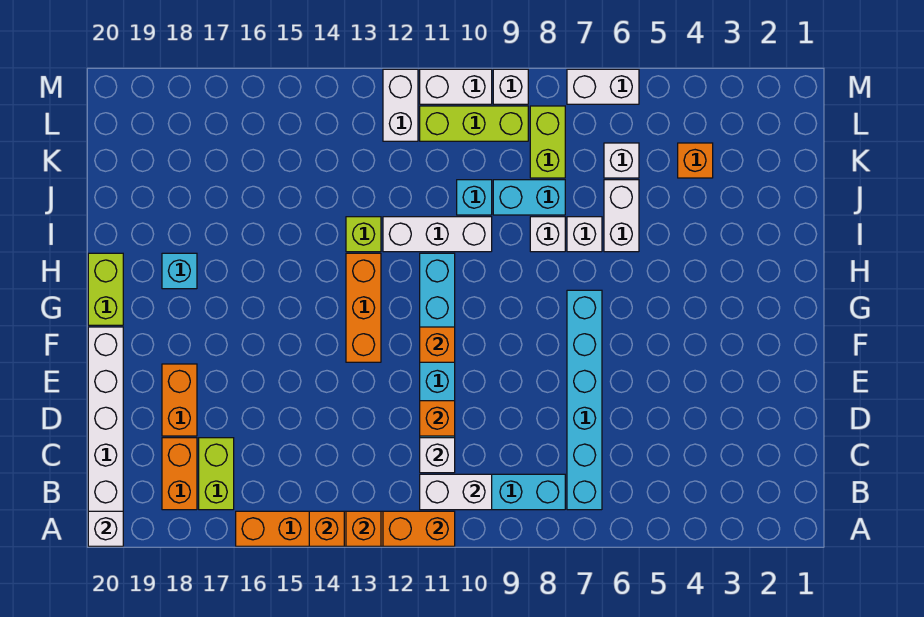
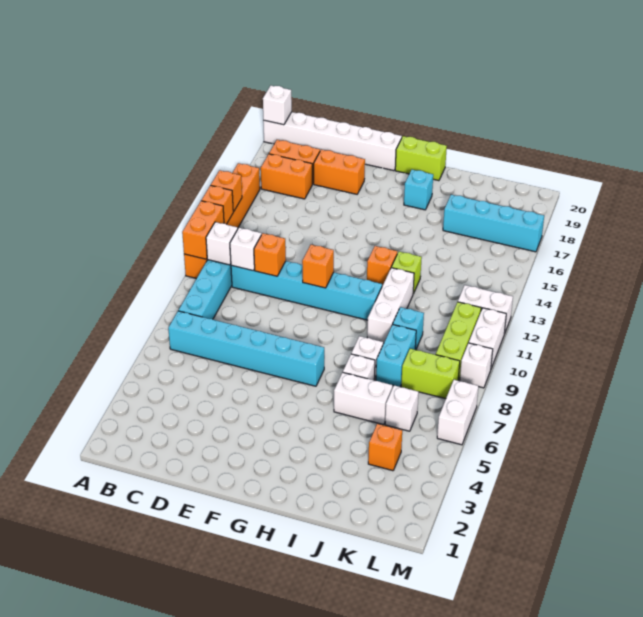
white 1x2 brick [420,474,492,510] -> white 1x1 brick [206,222,238,265]
lime 1x2 brick [199,438,234,510] -> orange 1x2 brick [261,154,312,199]
orange 1x3 brick [346,253,381,362] -> orange 1x1 brick [367,246,397,286]
none -> cyan 1x4 brick [443,195,544,252]

